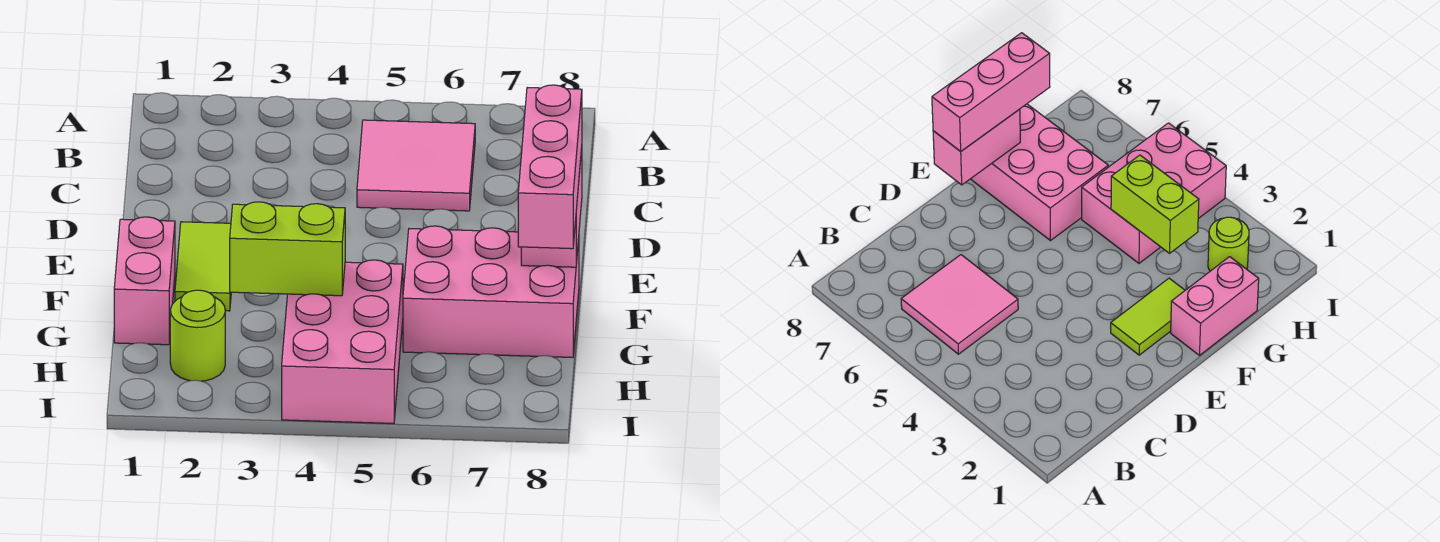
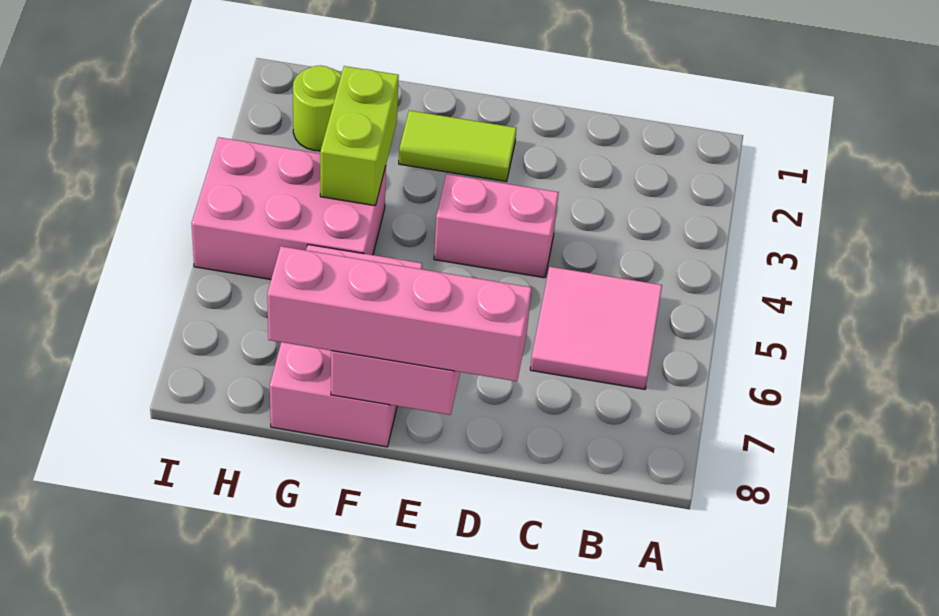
pink 1x3 brick [518,85,582,249] -> pink 1x4 brick [267,246,532,381]
pink 1x2 brick [114,217,175,345] -> pink 1x2 brick moved to [434,174,559,278]

